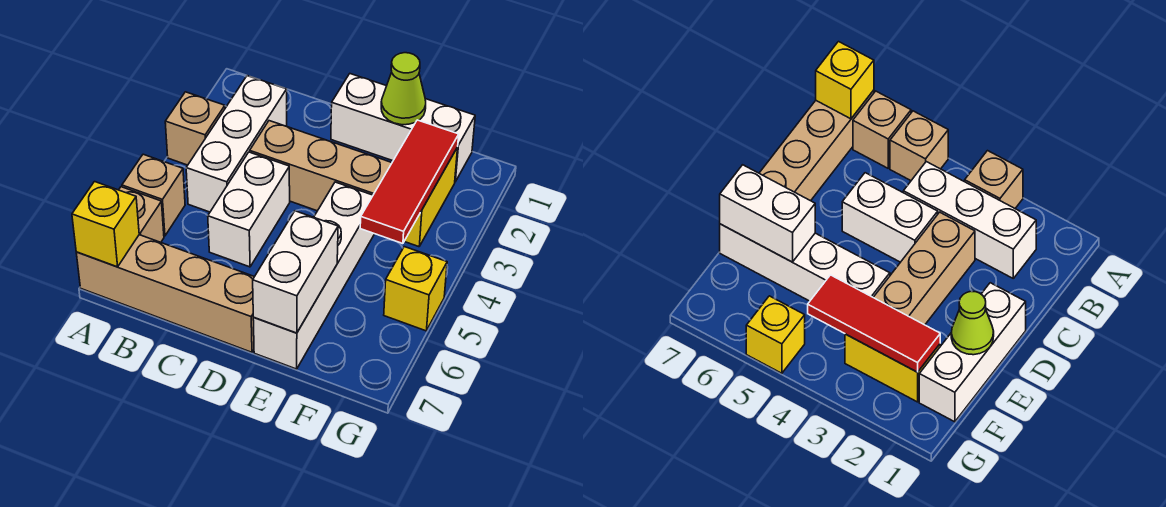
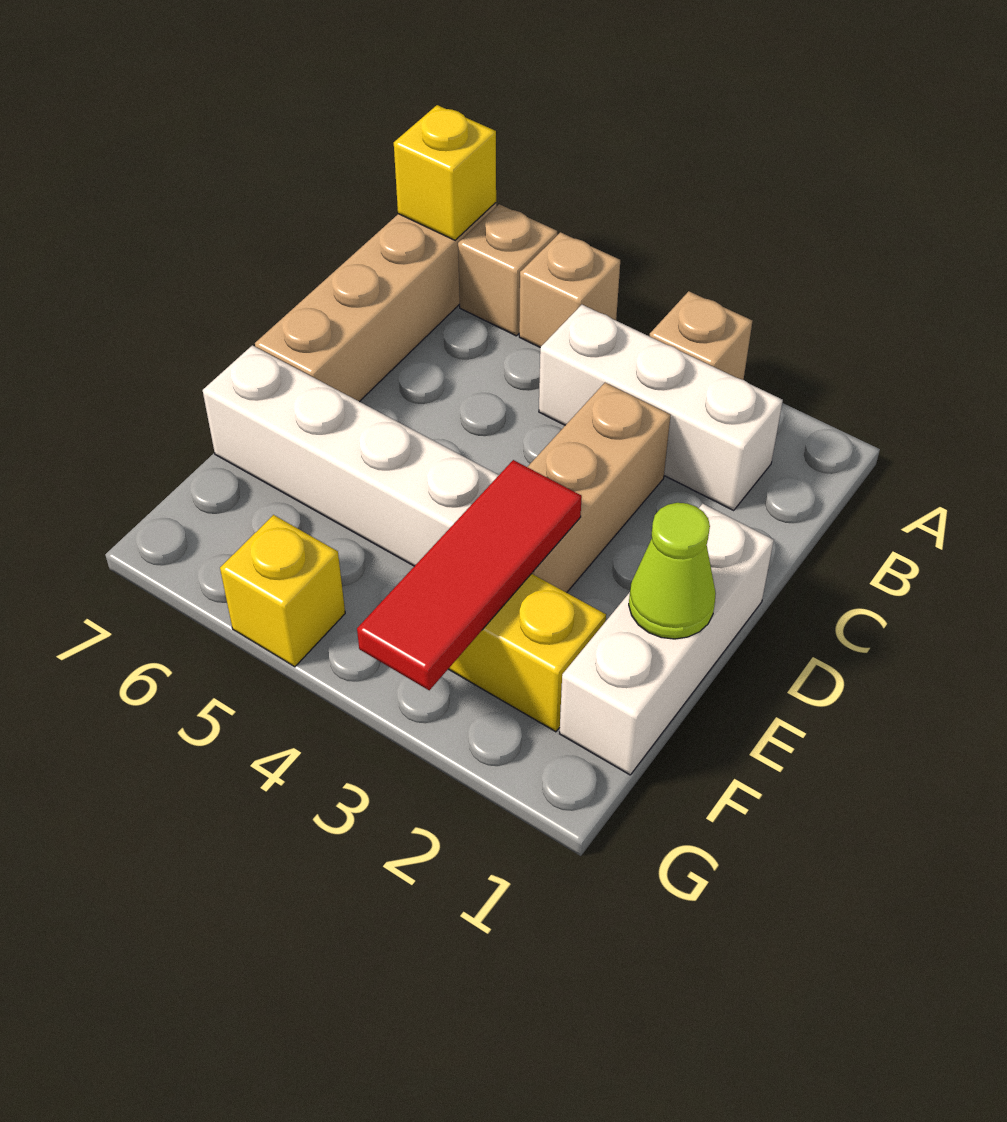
white 1x2 brick [208,152,290,267] -> none
white 1x2 brick [253,211,338,333] -> none
red 1x3 tile [360,120,459,244] -> red 1x3 tile turned to [357,460,582,690]

